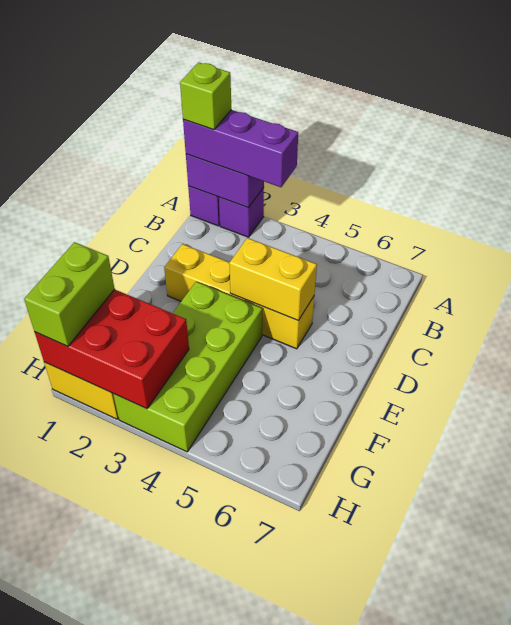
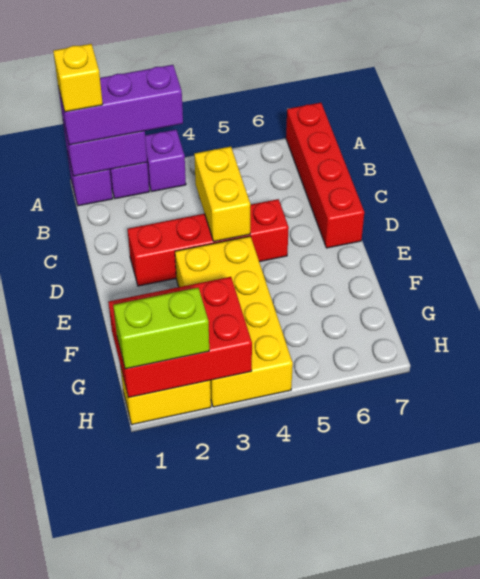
lime 1x1 brick [180,62,231,130] -> yellow 1x1 brick [53,44,103,112]
none -> purple 1x1 brick [145,130,186,192]
none -> red 1x4 brick [286,103,364,248]
yellow 1x4 brick [164,244,314,349] -> red 1x4 brick [128,199,289,286]
yellow 1x2 brick [229,238,317,321] -> yellow 1x2 brick turned to [194,147,250,242]
lime 2x4 brick [113,282,262,452] -> yellow 2x4 brick [175,236,293,407]
lime 1x2 brick [24,242,115,346] -> lime 1x2 brick turned to [113,288,209,369]

